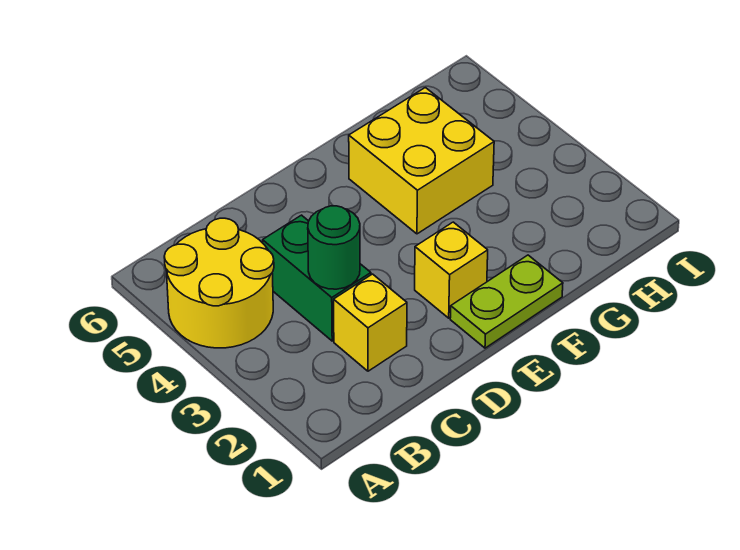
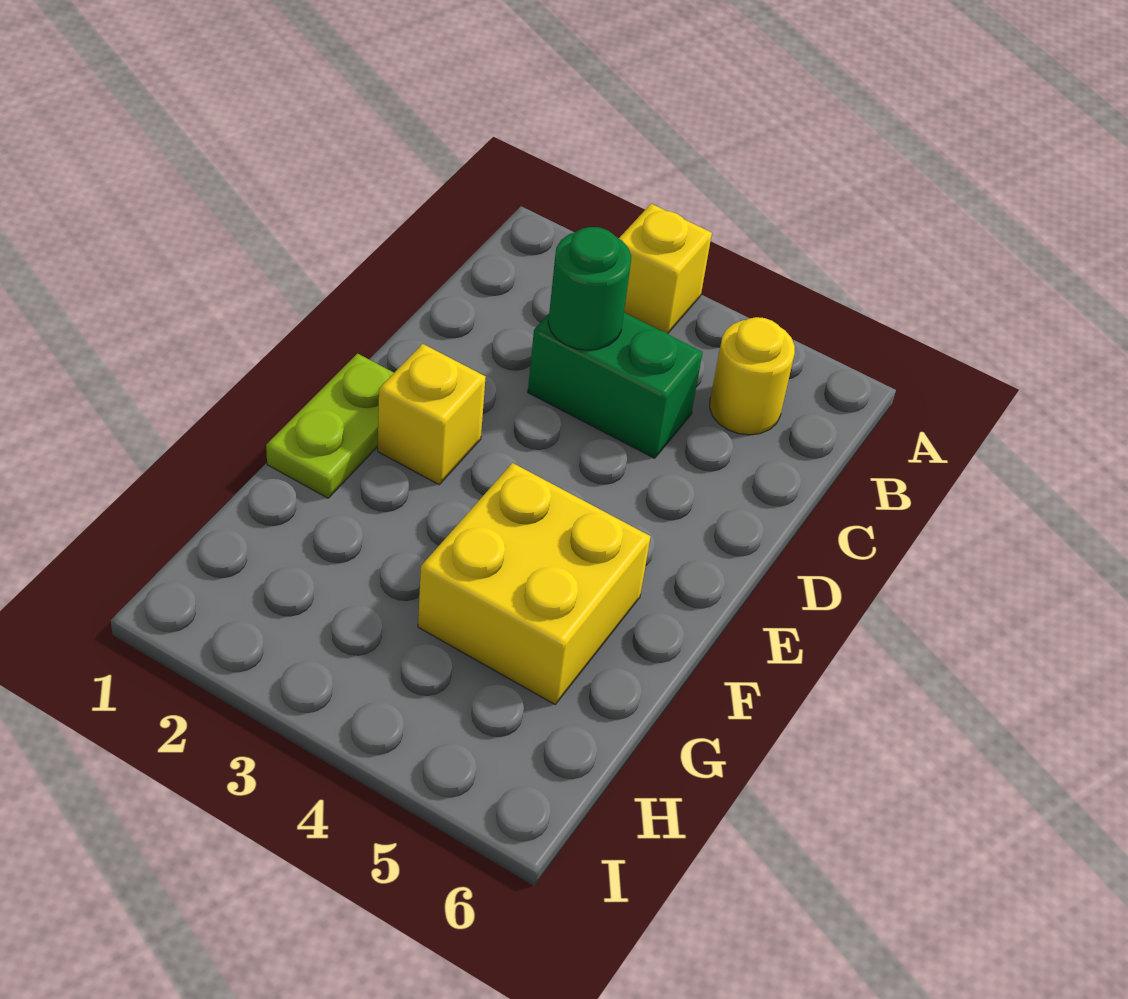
yellow 2x2 round brick [164,218,274,348] -> yellow 1x1 round brick [710,317,795,435]
yellow 1x1 brick [334,274,407,371] -> yellow 1x1 brick moved to [619,204,712,334]

